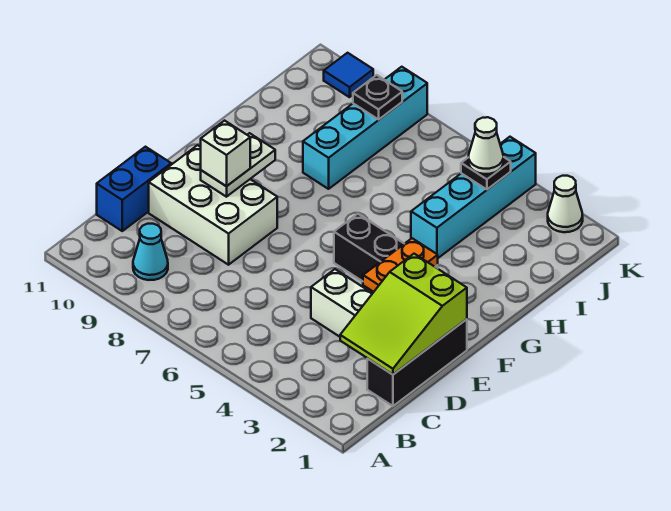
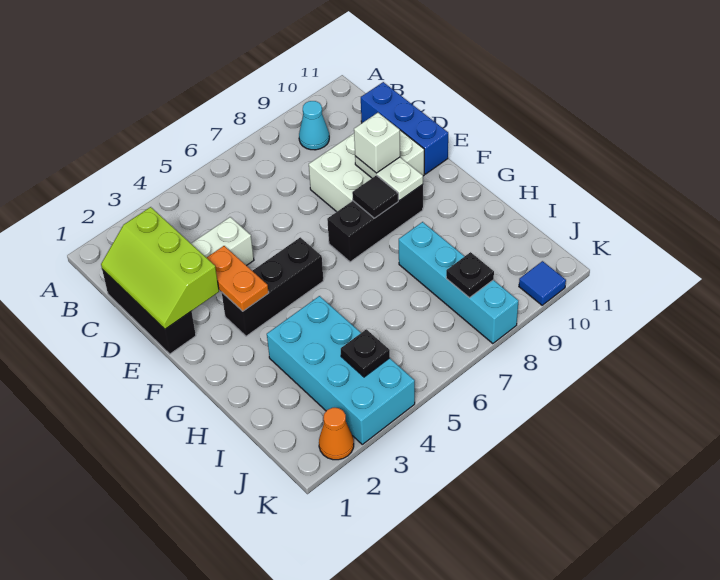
lime 2x3 slope [340,254,467,375] -> lime 2x3 slope turned to [101,207,219,329]
blue 1x2 brick [97,147,171,231] -> blue 1x3 brick [361,82,448,174]
none -> black 1x3 brick [327,185,423,262]
none -> black 1x1 tile [352,175,398,218]
cyan 1x4 brick [411,137,536,258] -> cyan 2x4 brick [267,296,415,444]
white 1x1 cone [469,117,503,174] -> none
white 1x1 cone [548,176,583,232] -> orange 1x1 cone [319,408,354,460]

